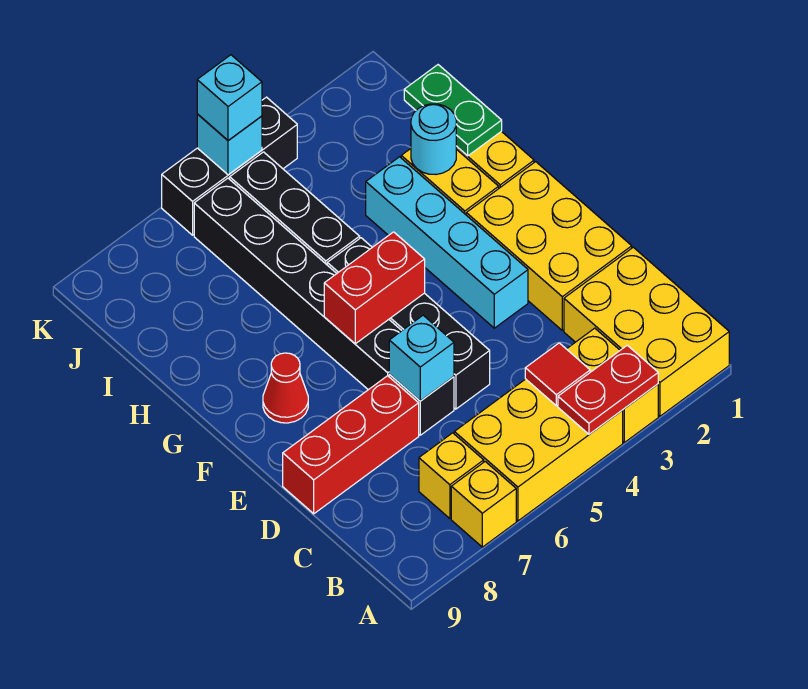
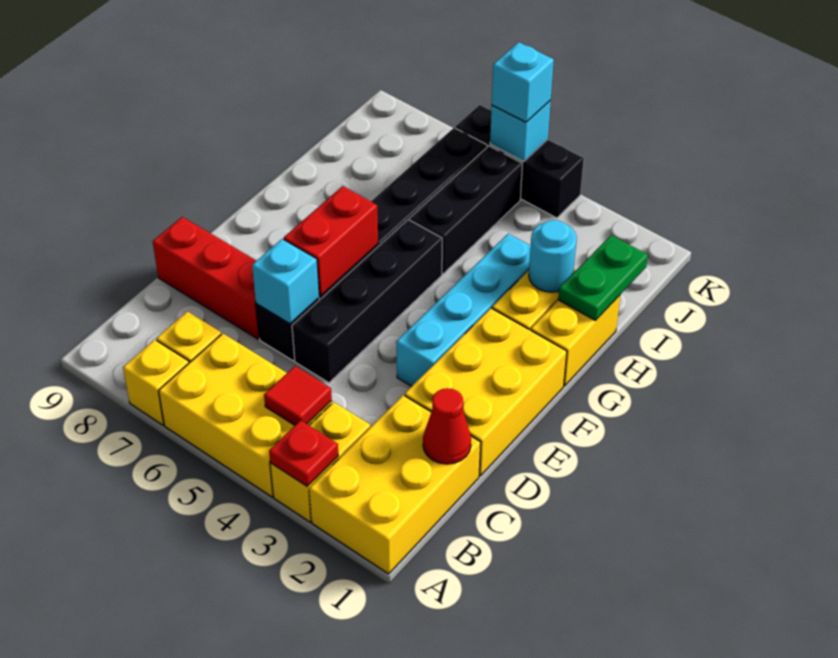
red 1x2 plate [558,345,658,434] -> red 1x1 plate [269,420,338,486]
red 1x2 brick [324,232,425,344] -> red 1x2 brick turned to [284,186,378,296]
red 1x1 cone [263,353,308,423] -> red 1x1 cone moved to [423,388,471,464]

